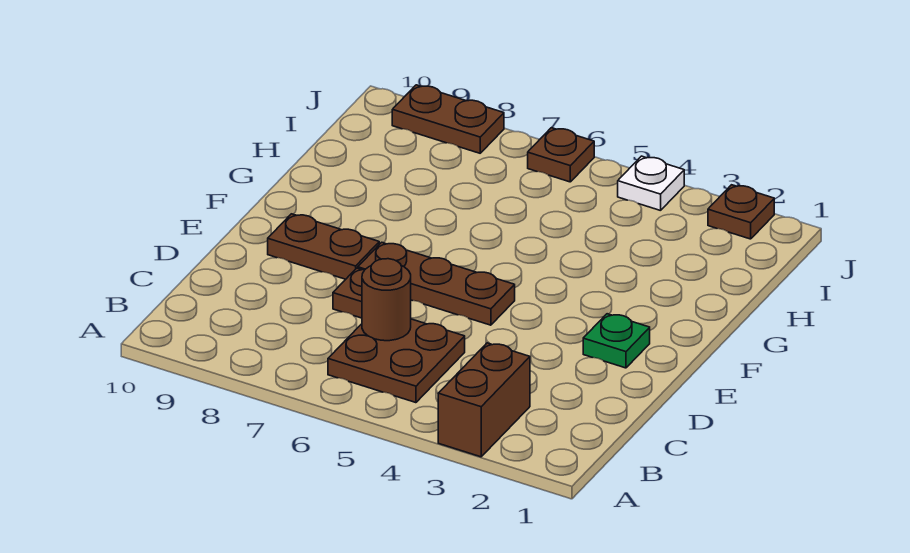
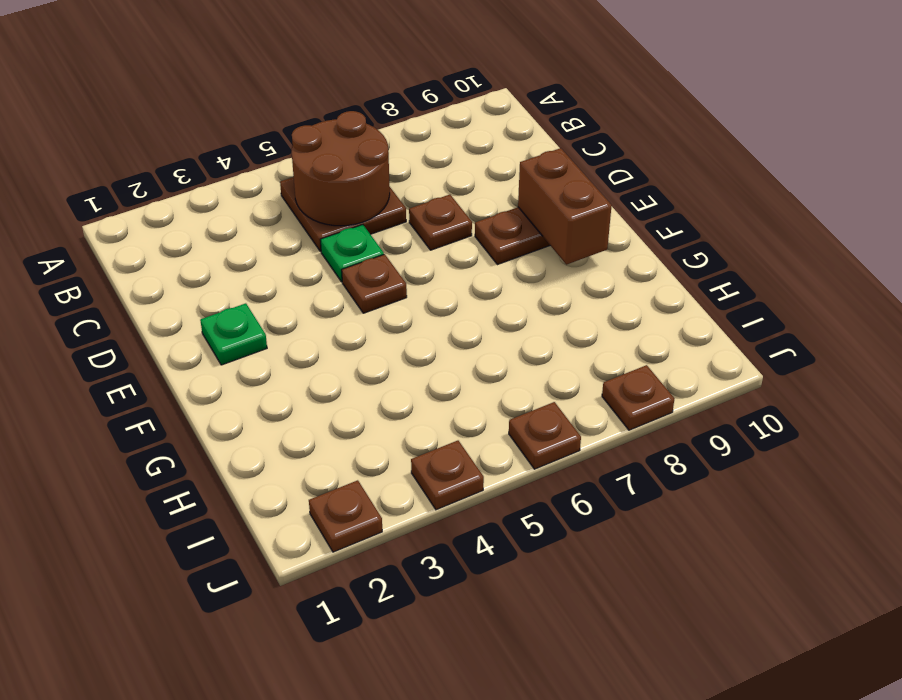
brown 1x2 brick [438,343,530,457] -> brown 1x2 brick moved to [518,148,612,265]
brown 1x1 round brick [362,259,411,341] -> brown 2x2 round brick [292,111,390,226]
none -> green 1x1 plate [320,225,384,282]
brown 1x3 plate [358,242,515,325] -> brown 1x1 plate [342,254,407,313]
white 1x1 plate [618,156,684,211] -> brown 1x1 plate [411,441,484,510]
brown 1x2 plate [392,85,504,153] -> brown 1x1 plate [602,365,674,430]

